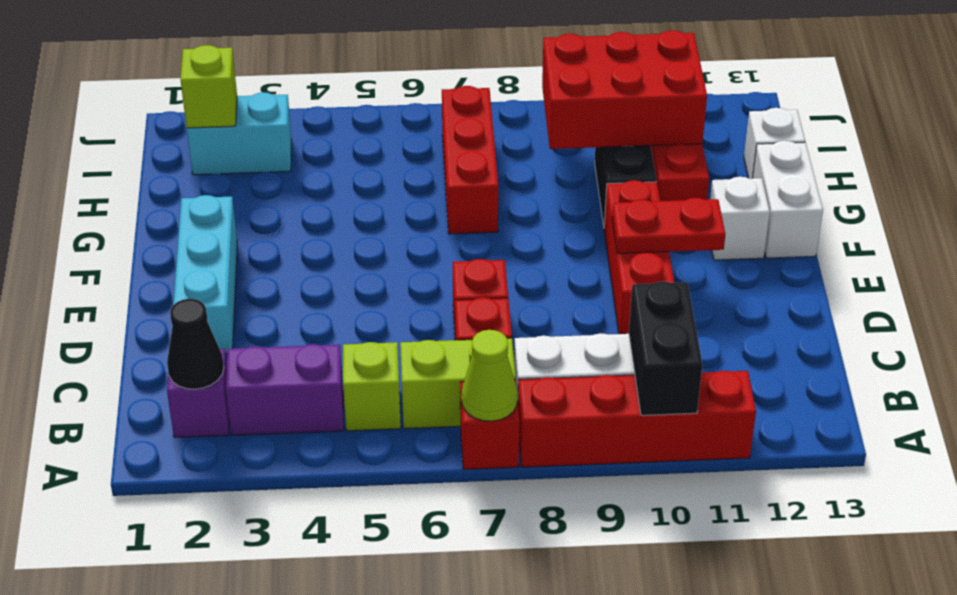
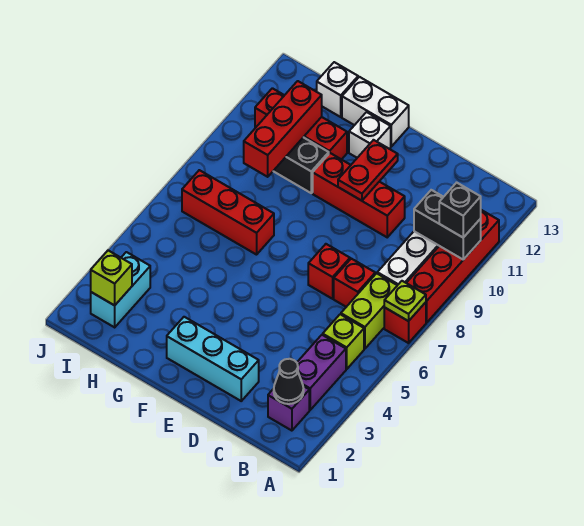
lime 1x1 cone [461,330,518,421] -> lime 1x1 plate [384,281,426,321]
none -> black 1x1 brick [439,183,481,238]
red 2x3 brick [542,30,707,149] -> red 1x3 brick [244,81,322,177]

